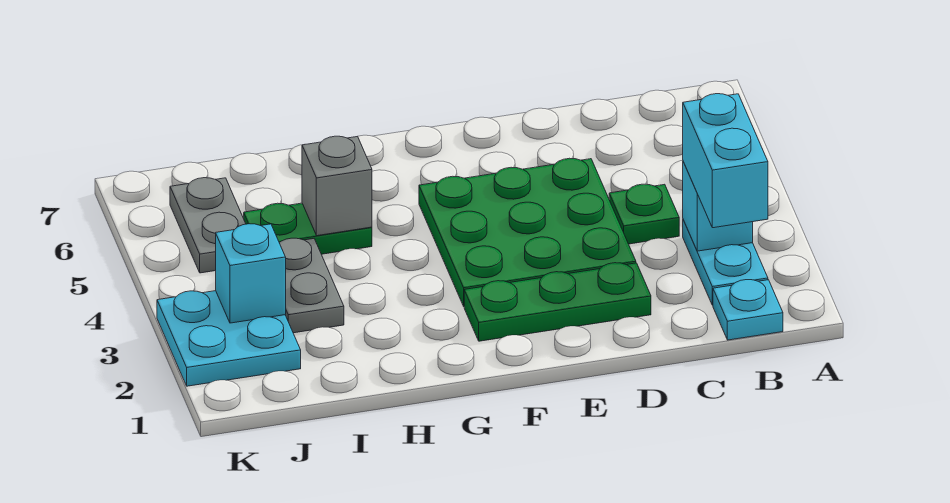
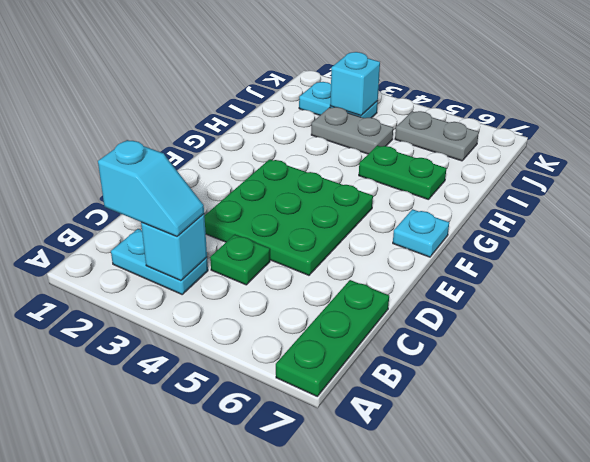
cyan 1x1 plate [713,280,783,340] -> cyan 1x1 plate moved to [393,209,449,257]
cyan 1x2 brick [683,94,768,228] -> cyan 1x2 slope [98,140,204,236]
green 1x3 plate [464,263,651,341] -> green 1x3 plate moved to [276,280,389,396]
green 1x2 plate [244,203,372,254] -> green 1x2 plate turned to [359,145,446,200]
grey 1x1 brick [302,136,372,236] -> none
cyan 2x2 plate [157,291,301,386] -> cyan 1x2 plate [299,82,378,118]

